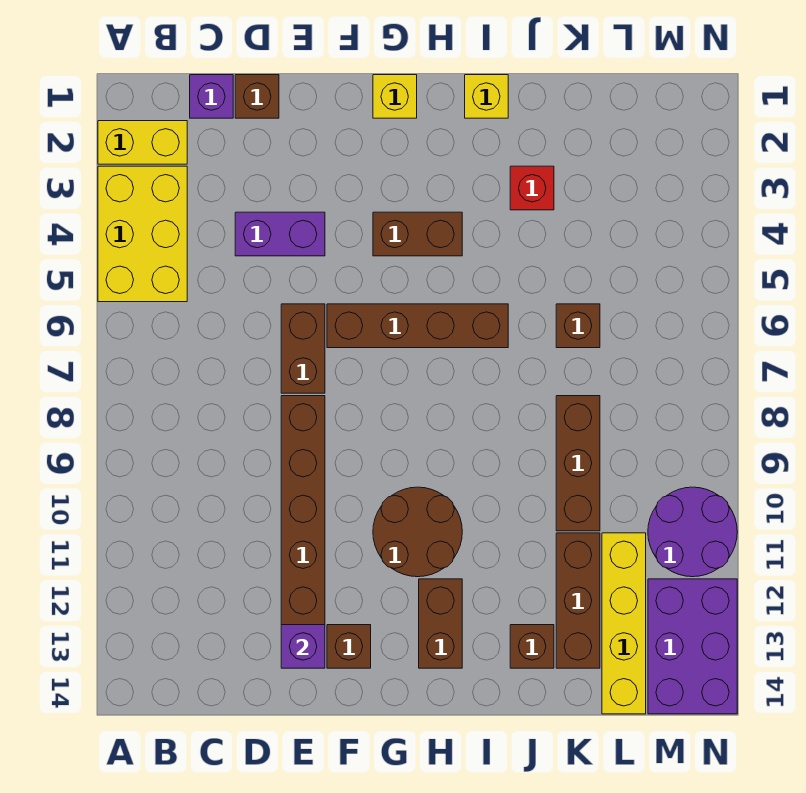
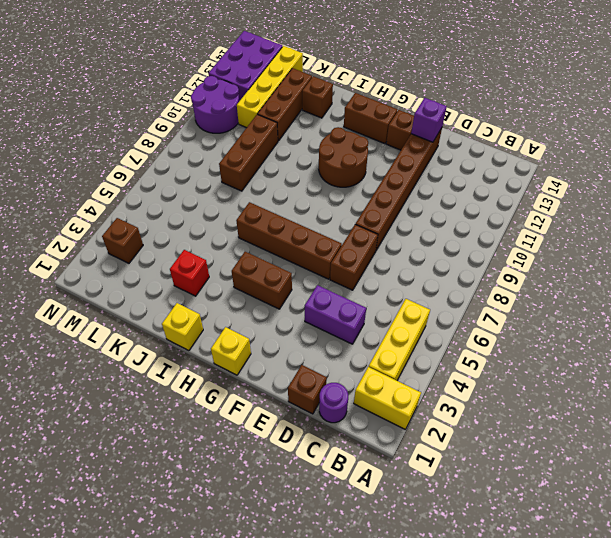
yellow 2x3 brick [98,166,187,302] -> yellow 1x3 brick [369,299,430,380]
purple 1x1 brick [190,75,233,118] -> purple 1x1 round brick [319,383,348,423]
brown 1x2 brick [419,579,462,668] -> brown 1x2 brick turned to [344,93,397,144]
brown 1x1 brick [556,304,600,348] -> brown 1x1 brick moved to [102,218,143,263]

